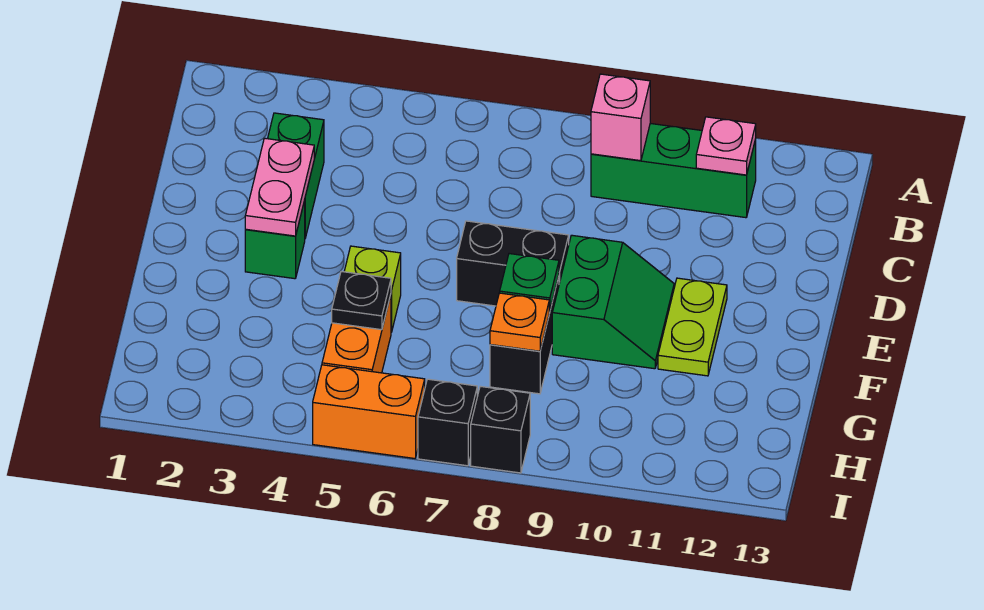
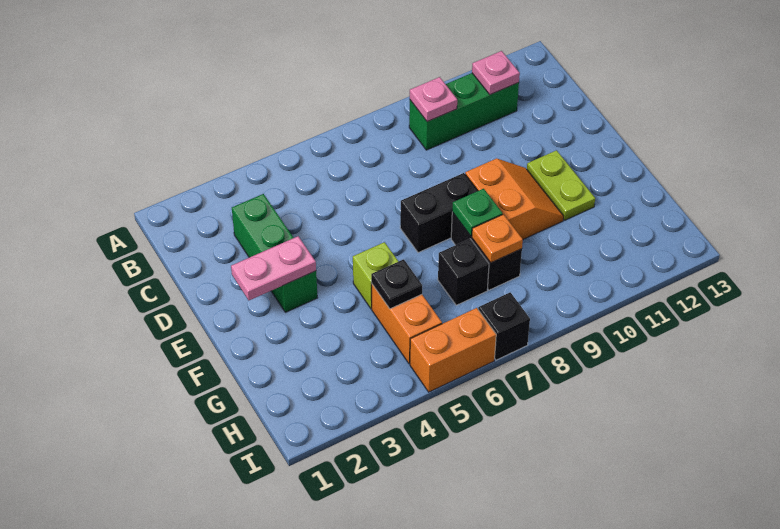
pink 1x1 brick [591,74,650,161] -> pink 1x1 plate [410,77,457,122]
pink 1x2 plate [245,138,314,236] -> pink 1x2 plate turned to [231,236,316,300]
green 2x2 slope [552,235,674,369] -> orange 2x2 slope [465,158,564,239]
black 1x1 brick [471,386,530,473] -> black 1x1 brick moved to [438,239,489,305]

